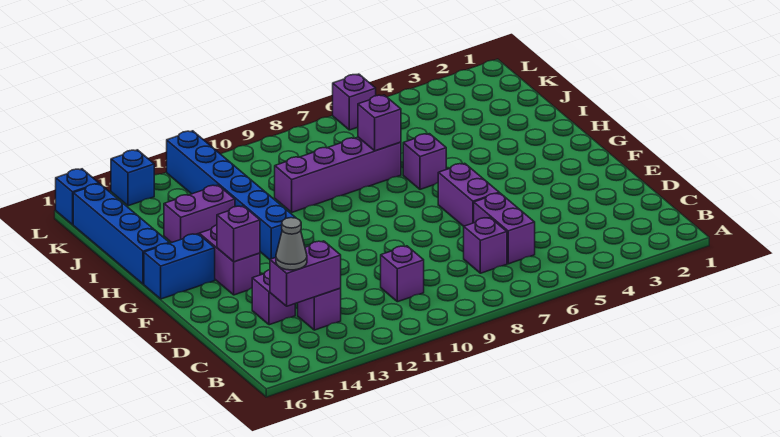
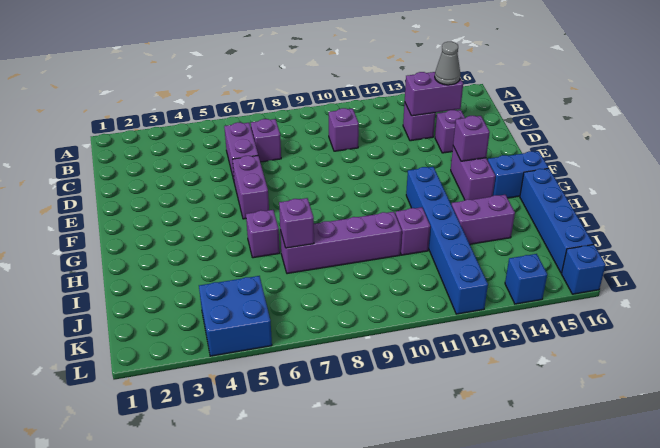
none -> blue 2x2 brick [199,276,272,356]
purple 1x1 brick [333,74,376,130] -> purple 1x1 brick moved to [395,207,430,255]

